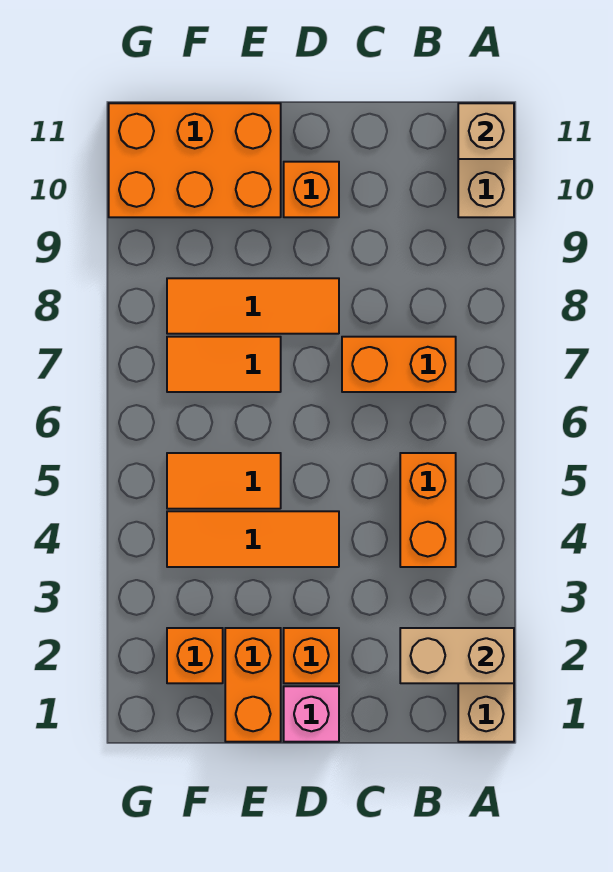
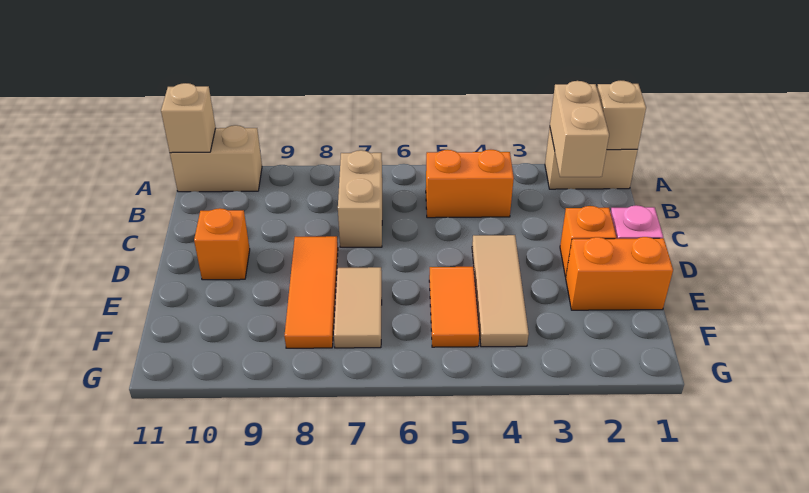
none -> tan 1x1 brick [597,81,646,150]
orange 1x2 brick [342,337,456,392] -> tan 1x2 brick [338,150,382,247]
orange 1x3 tile [167,511,339,567] -> tan 1x3 tile [472,235,529,347]
orange 1x2 tile [167,337,281,392] -> tan 1x2 tile [334,267,382,348]
orange 2x3 brick [109,103,281,217] -> none
orange 1x1 brick [167,628,223,683] -> none

